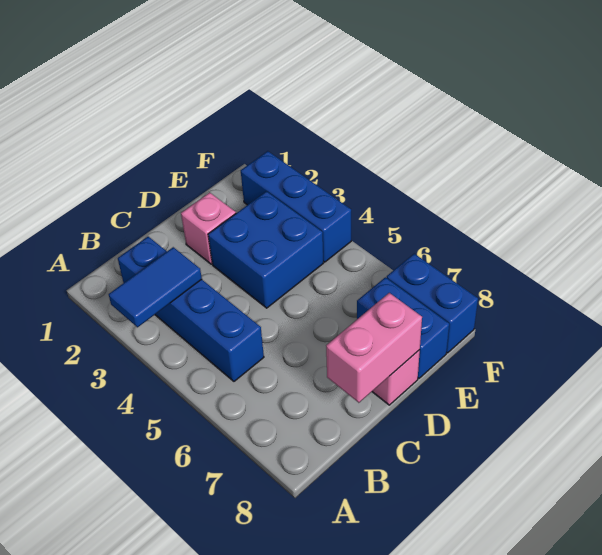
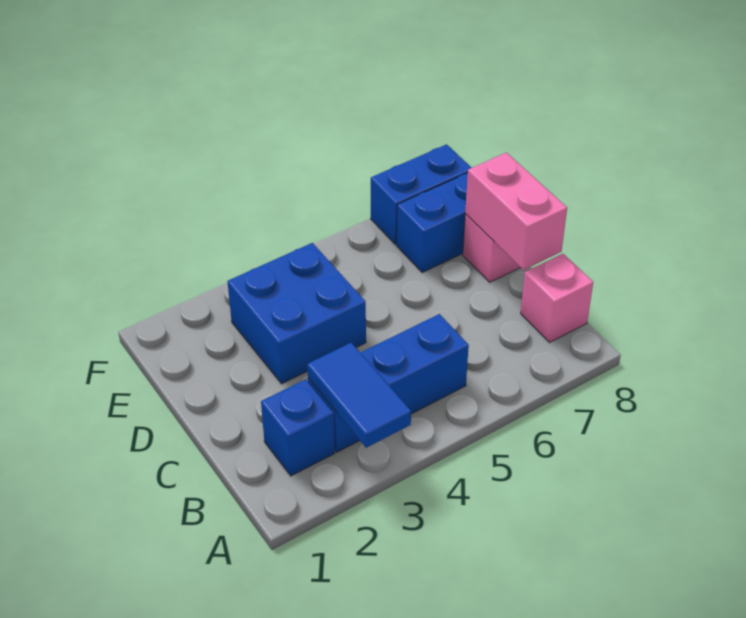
pink 1x1 brick [181,192,236,264] -> pink 1x1 brick moved to [521,254,593,342]
blue 1x3 brick [241,151,351,262] -> none

